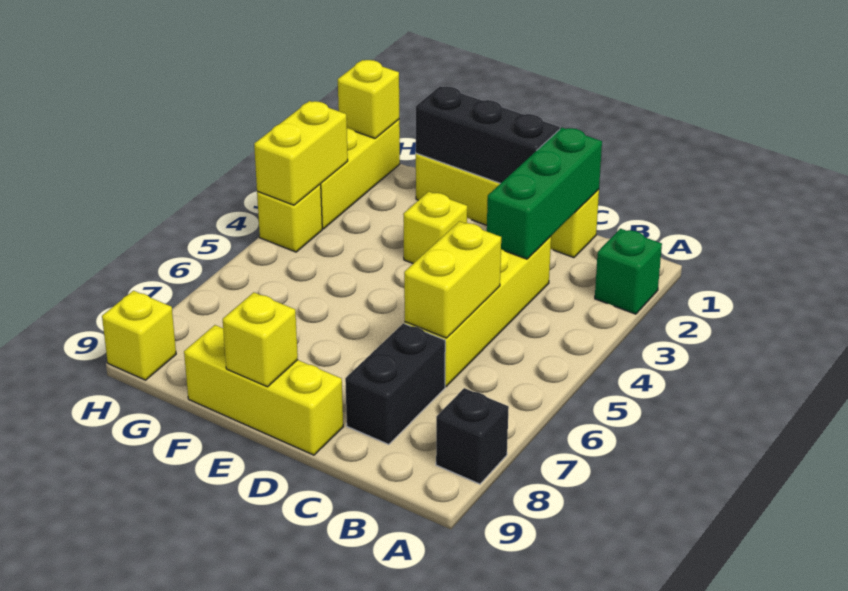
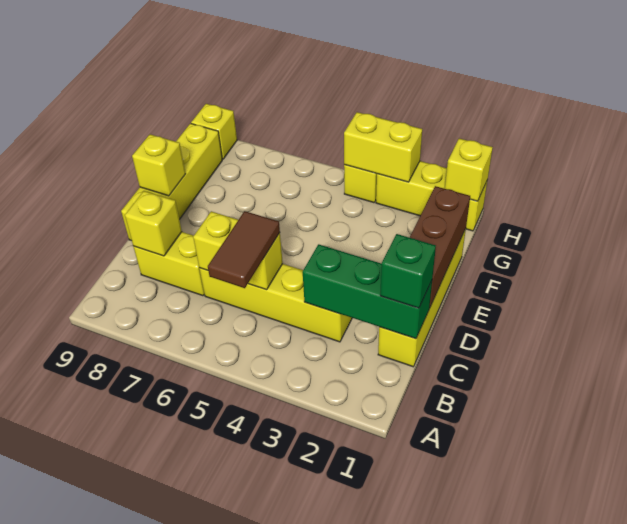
green 1x1 brick [595,229,662,314] -> green 1x1 brick moved to [380,234,436,308]
black 1x1 brick [436,388,509,484] -> none
none -> brown 1x2 tile [208,211,280,288]
black 1x2 brick [345,323,445,445] -> yellow 1x2 brick [133,232,204,296]
black 1x3 brick [416,86,560,184] -> brown 1x3 brick [410,186,470,308]
yellow 1x3 brick [184,325,343,455] -> yellow 1x4 brick [121,124,222,241]
yellow 1x1 brick [403,192,467,263] -> yellow 1x1 brick moved to [125,191,182,256]

